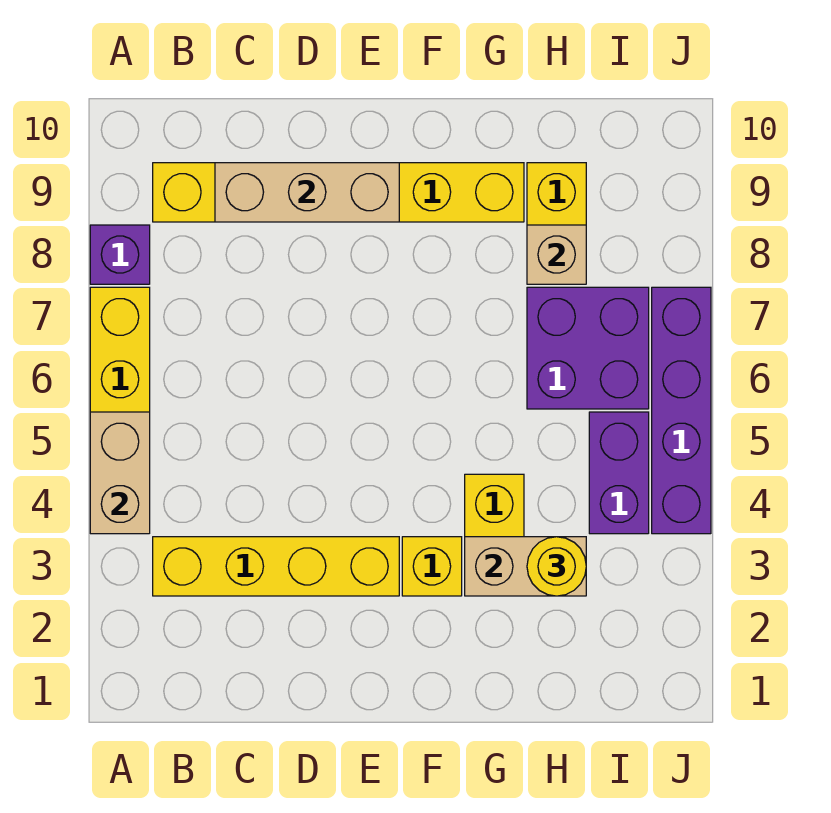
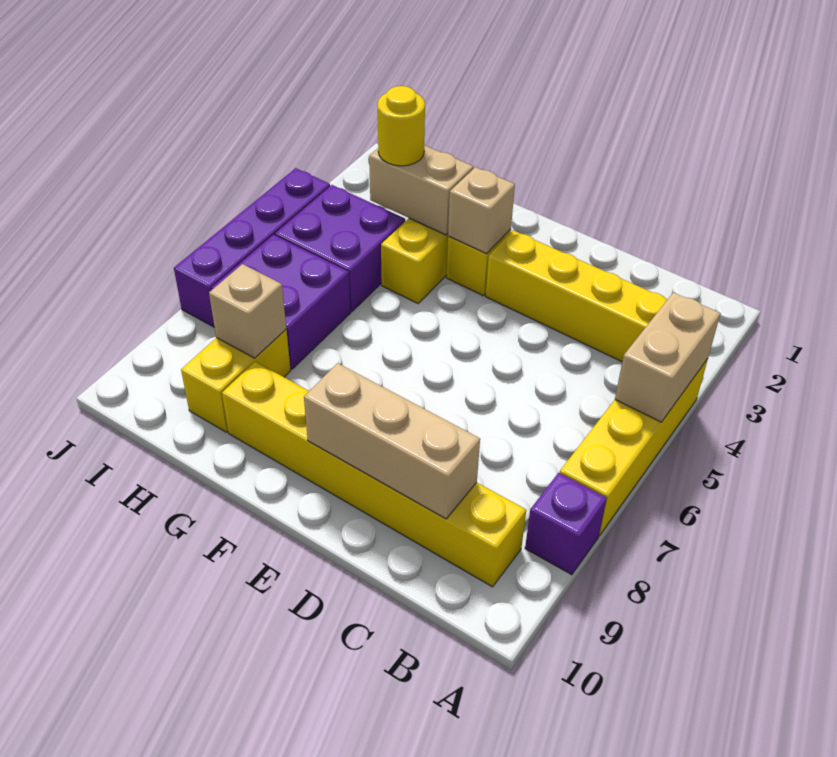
none -> tan 1x1 brick [448,167,515,254]
purple 1x2 brick [589,412,649,534] -> purple 2x2 brick [275,185,405,312]

